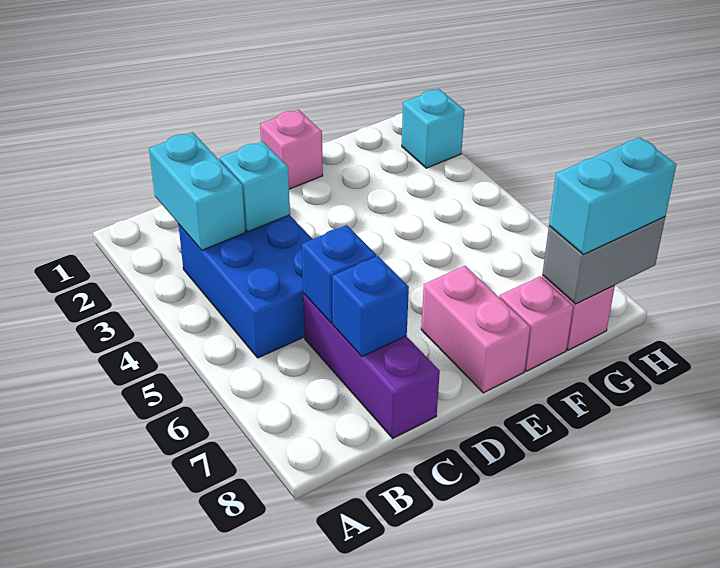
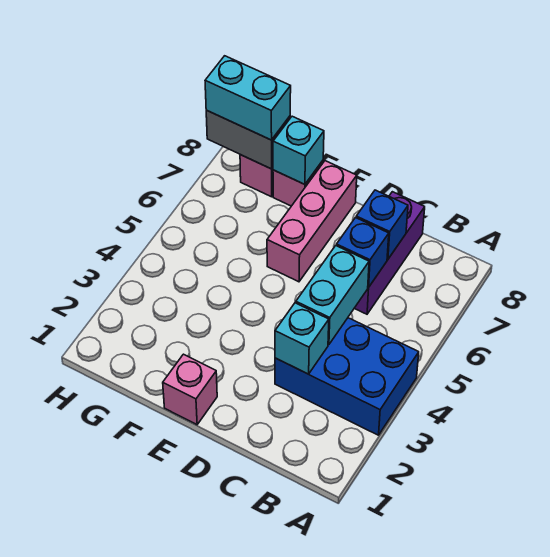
cyan 1x2 brick [149,132,245,250] -> cyan 1x2 brick moved to [296,246,369,345]
blue 2x3 brick [178,215,312,358] -> blue 2x3 brick turned to [275,318,419,435]
pink 1x2 brick [421,266,530,393] -> pink 1x3 brick [267,161,357,282]
cyan 1x1 brick [402,89,465,168] -> cyan 1x1 brick moved to [273,116,324,184]

